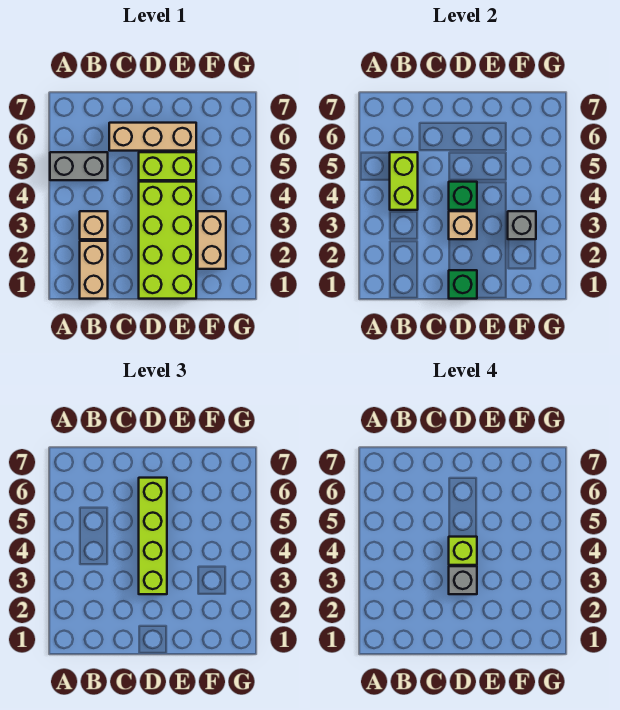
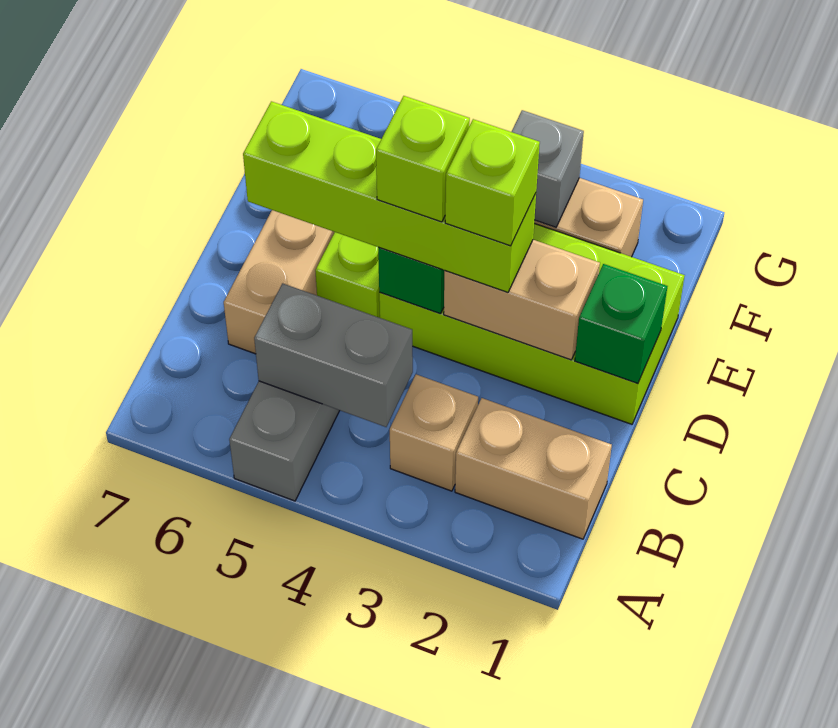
lime 1x2 brick [390,152,418,210] -> grey 1x2 brick [254,283,413,427]
tan 1x1 brick [449,211,477,239] -> tan 1x2 brick [444,240,600,360]
grey 1x1 brick [449,566,477,594] -> lime 1x1 brick [445,119,540,246]

